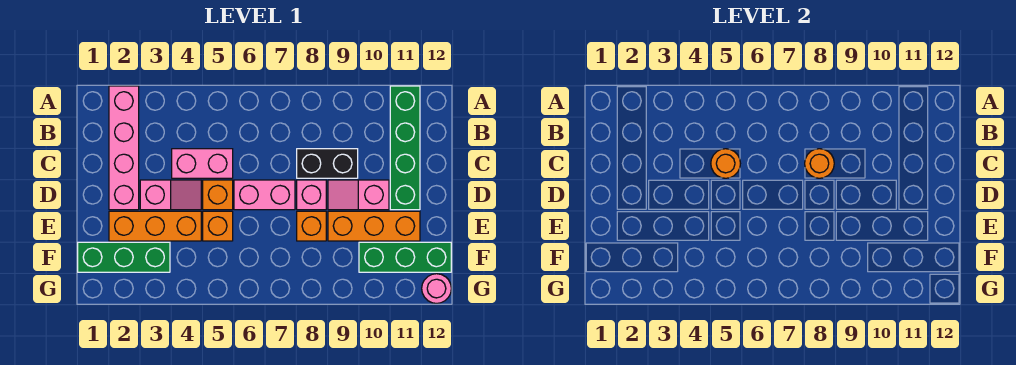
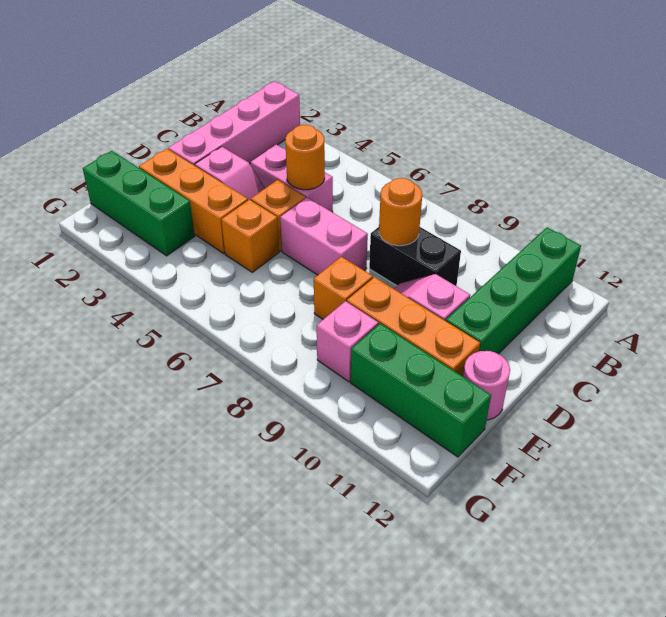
pink 1x1 brick [297,180,326,210] -> pink 1x1 brick moved to [317,301,378,382]
pink 1x1 round brick [422,274,451,303] -> pink 1x1 round brick moved to [463,351,510,420]

